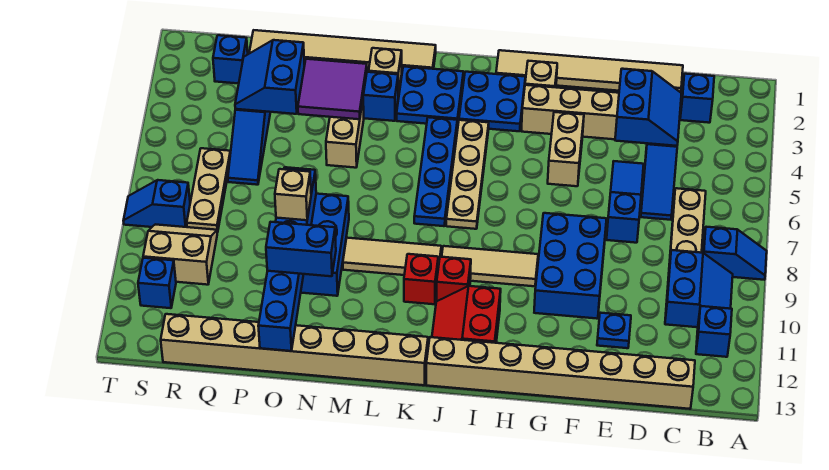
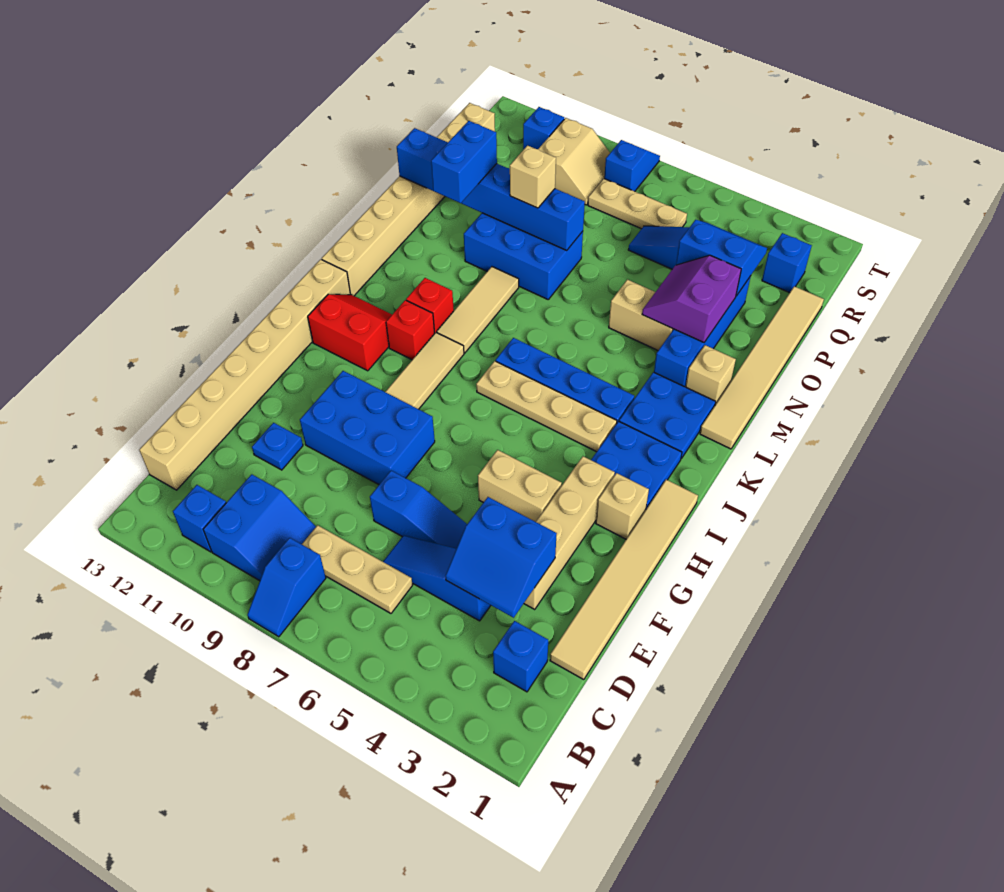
blue 2x2 slope [665,250,733,327] -> blue 2x2 slope turned to [203,474,316,581]
purple 2x2 tile [298,59,367,119] -> purple 2x2 slope [642,255,741,342]

